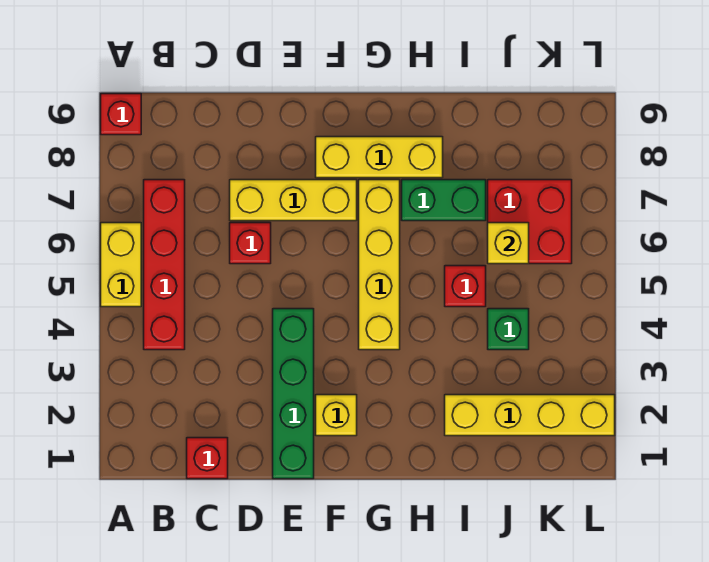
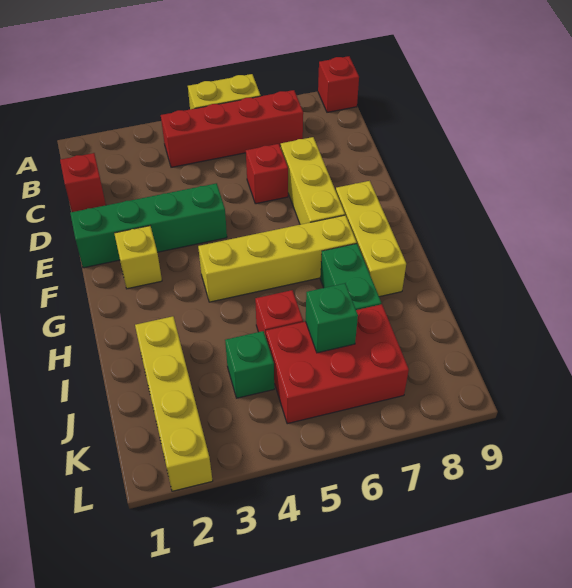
red 2x2 brick [488,180,572,264] -> red 2x3 brick [266,304,409,424]
yellow 1x1 brick [488,223,529,264] -> green 1x1 brick [306,283,358,353]

